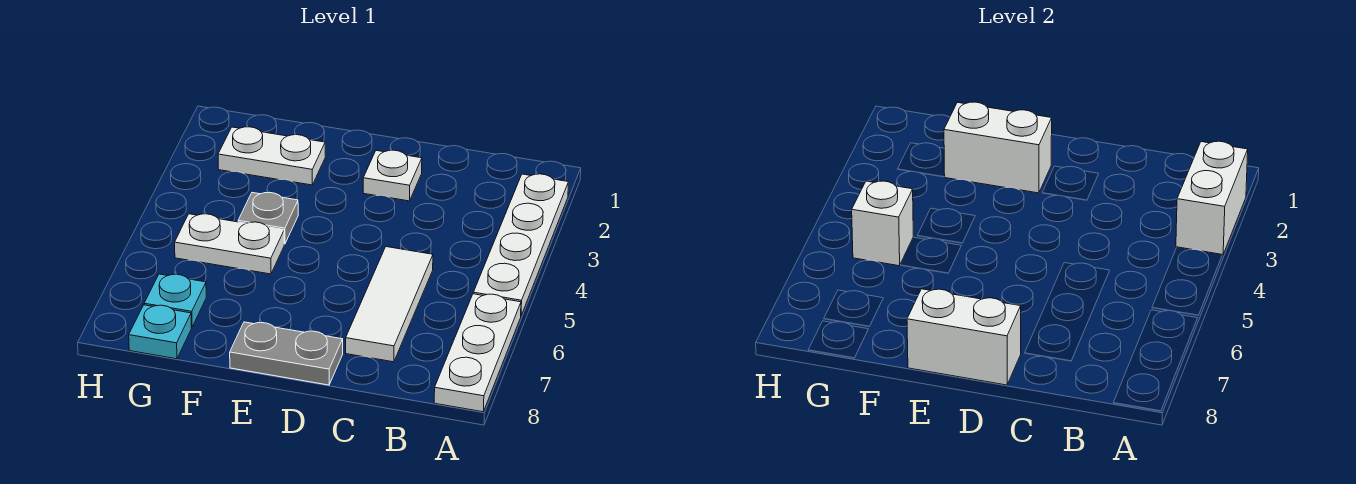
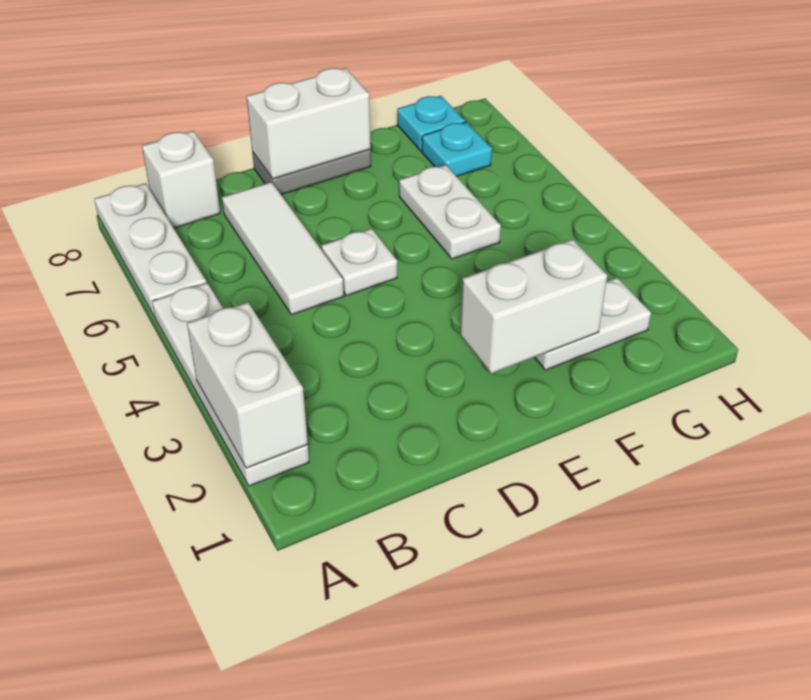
white 1x1 plate [363,150,422,201] -> white 1x1 plate moved to [321,229,397,296]
grey 1x1 plate [238,192,298,244] -> none
white 1x2 plate [175,214,284,274] -> white 1x2 plate turned to [399,165,501,259]
white 1x1 brick [852,181,913,266] -> white 1x1 brick moved to [142,131,220,228]

